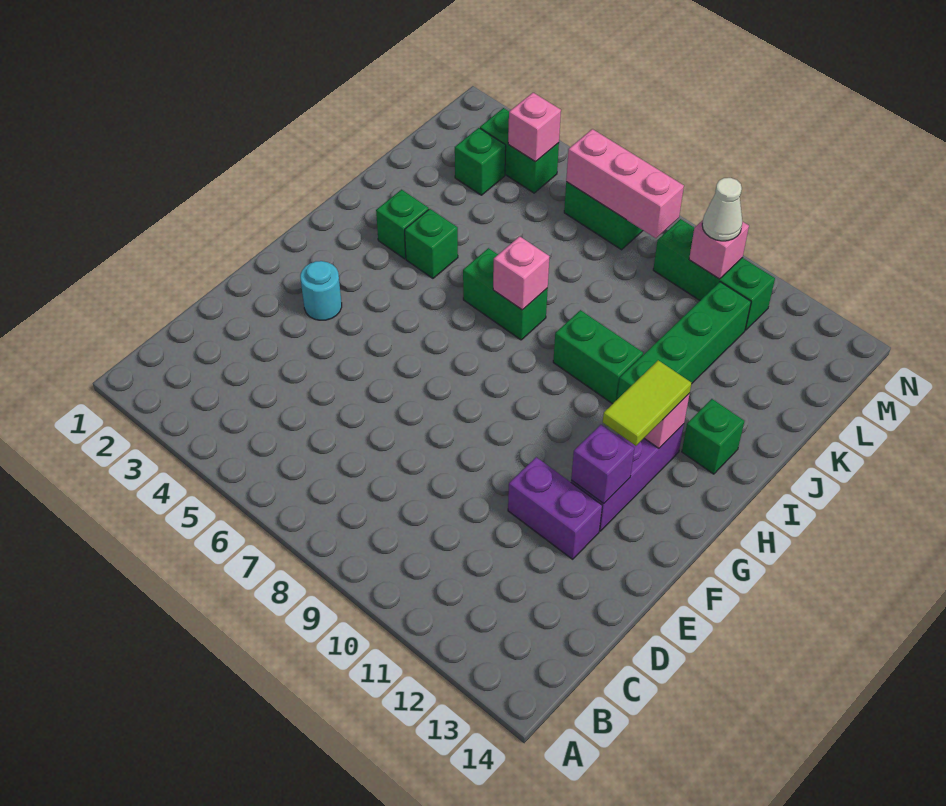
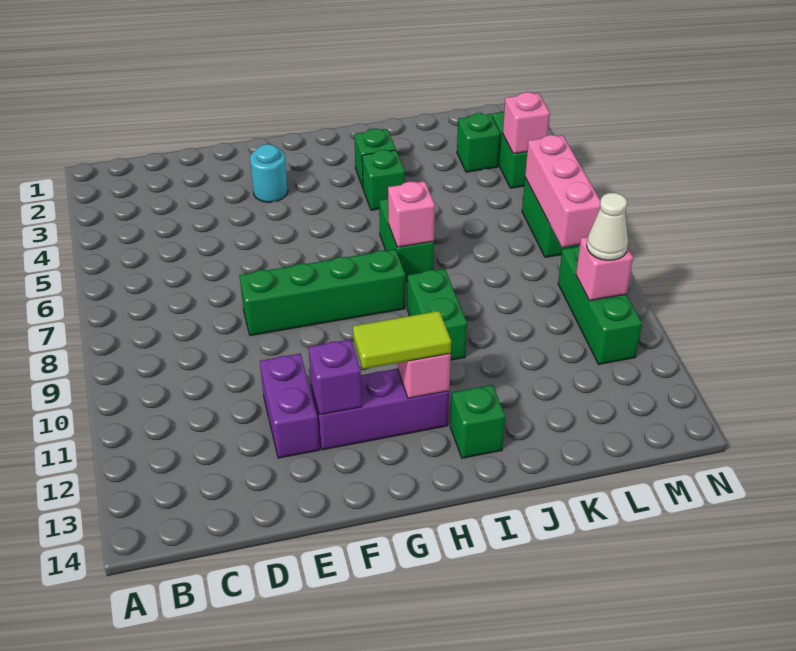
green 1x4 brick [617,282,751,399] -> green 1x4 brick moved to [239,249,405,336]

